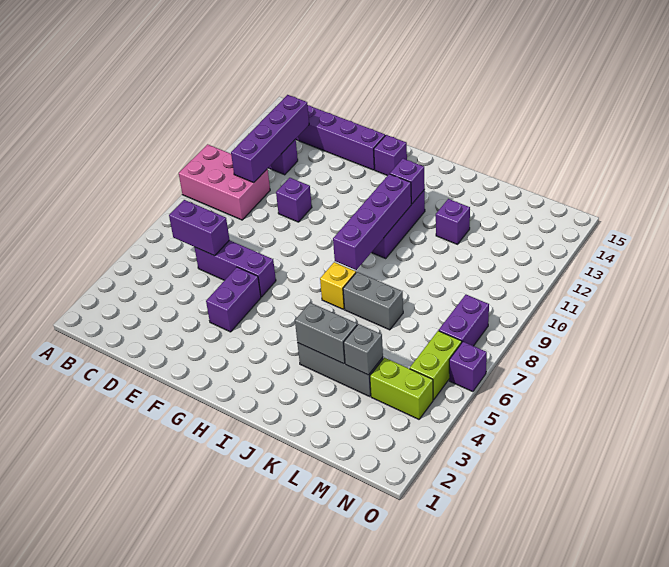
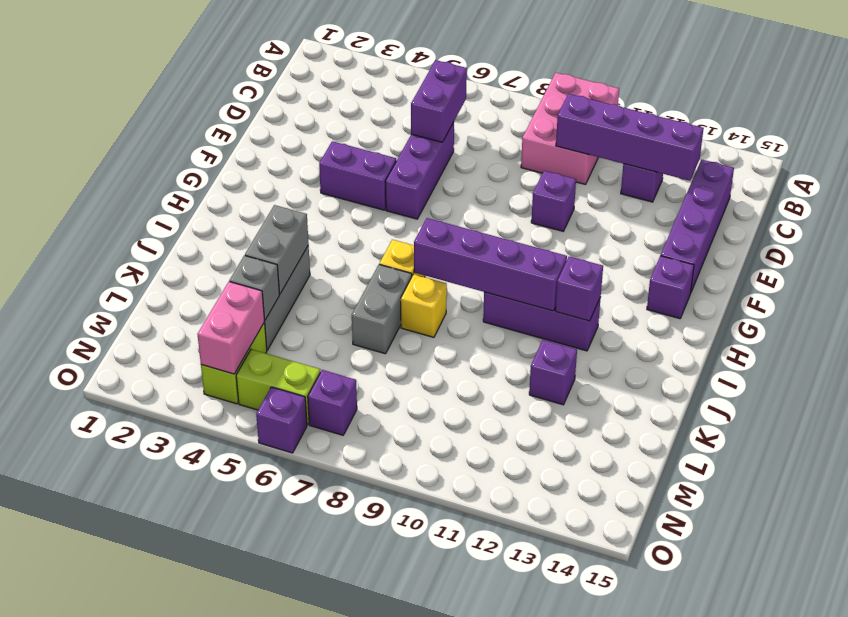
none -> yellow 1x1 brick [401,274,447,337]
none -> pink 1x2 brick [197,282,265,374]
purple 1x2 brick [439,295,489,346] -> purple 1x1 brick [308,370,357,435]

